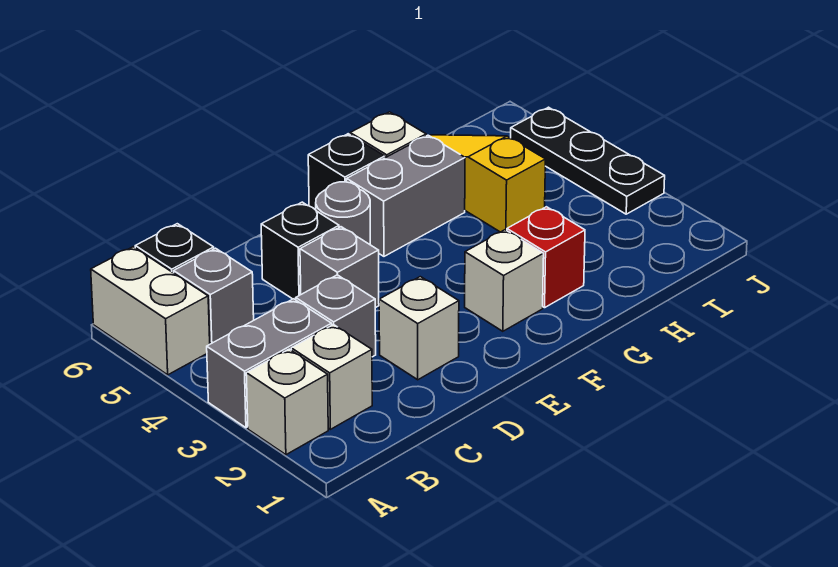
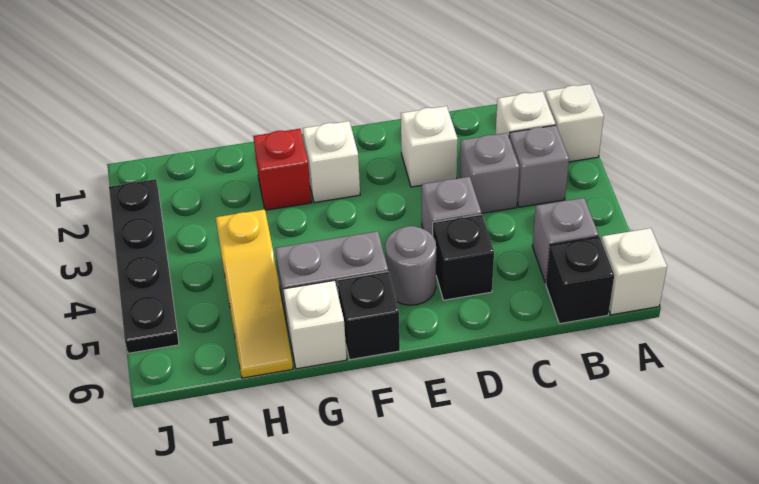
grey 1x2 brick [207,299,332,428] -> grey 1x1 brick [509,125,569,207]
white 1x2 brick [91,247,210,375] -> white 1x1 brick [601,228,667,315]
black 1x3 plate [511,107,665,214] -> black 1x4 plate [109,179,179,353]

